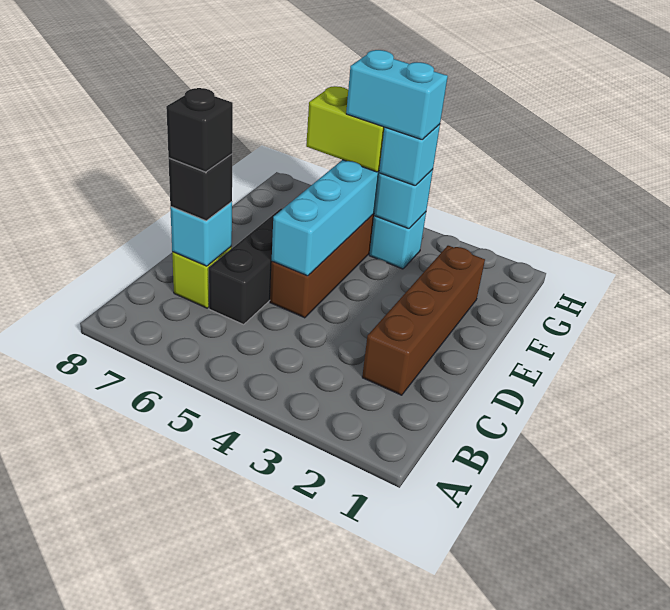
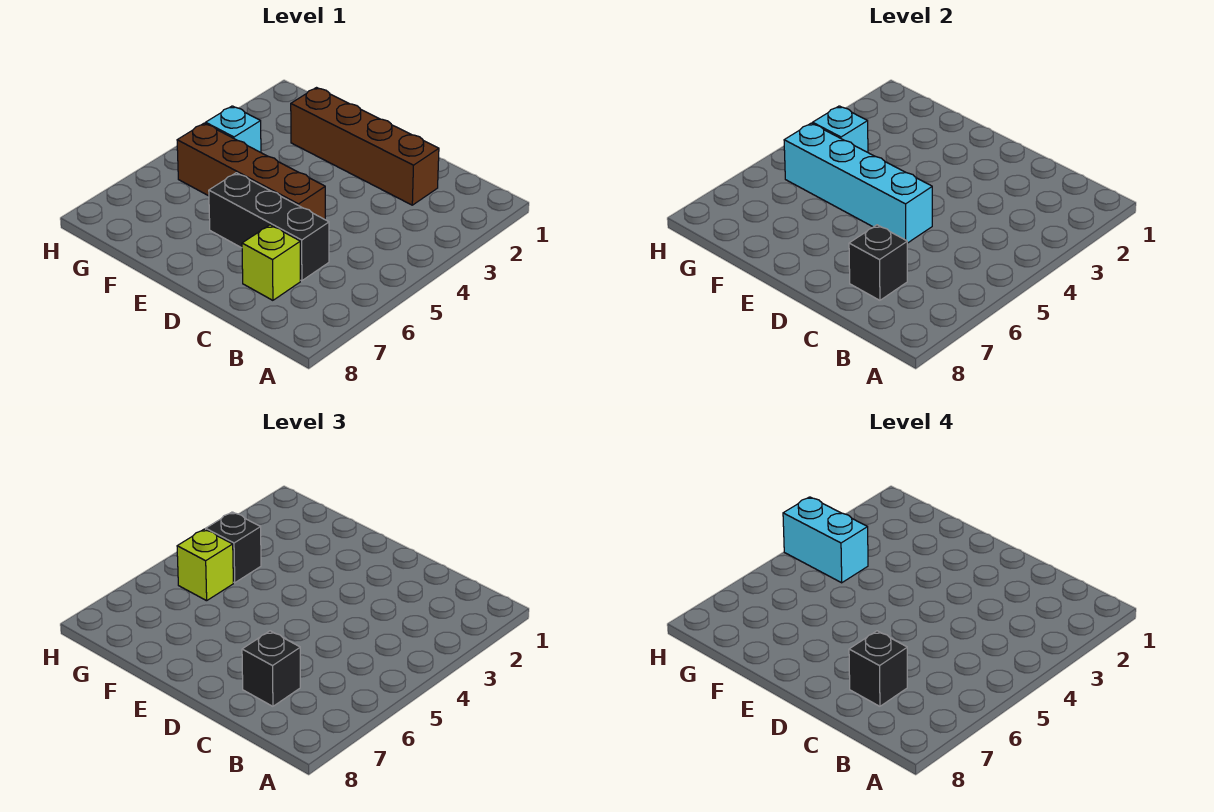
cyan 1x1 brick [170,202,232,266] -> black 1x1 brick [849,225,907,300]
cyan 1x1 brick [379,124,440,186] -> black 1x1 brick [206,512,261,583]
cyan 1x2 brick [346,50,448,140] -> cyan 1x2 brick turned to [783,497,868,583]
lime 1x2 brick [306,86,385,172] -> lime 1x1 brick [177,529,233,601]

